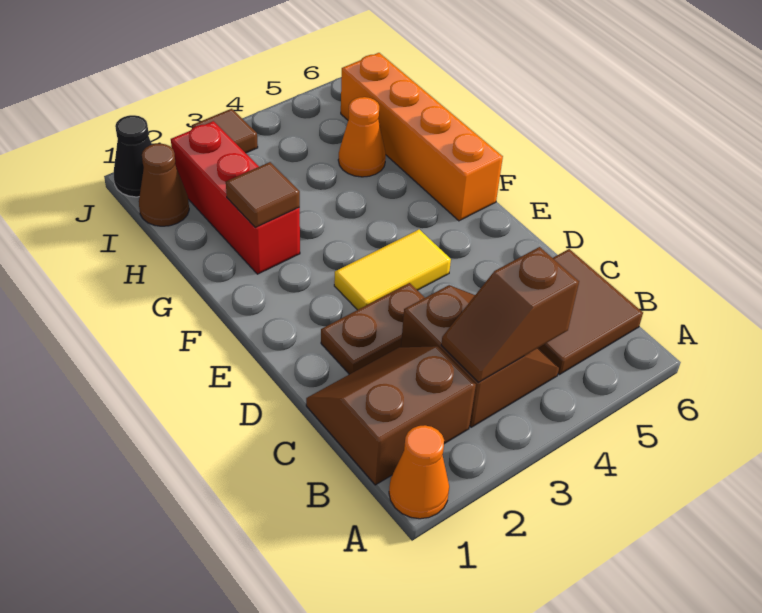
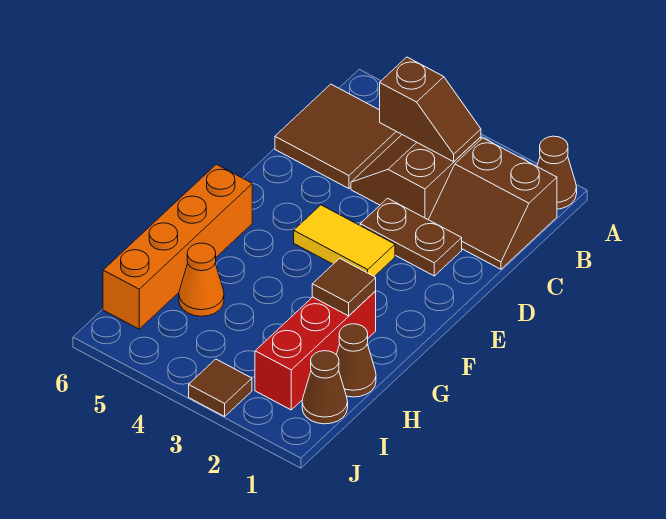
orange 1x1 cone [389,425,449,519] -> brown 1x1 cone [537,136,577,209]
none -> brown 1x1 cone [336,324,376,397]
black 1x1 cone [113,115,152,197] -> none

